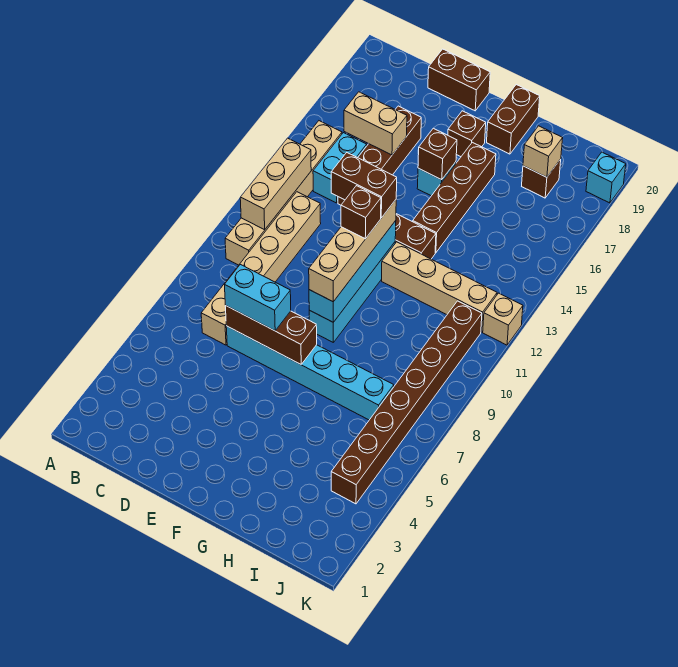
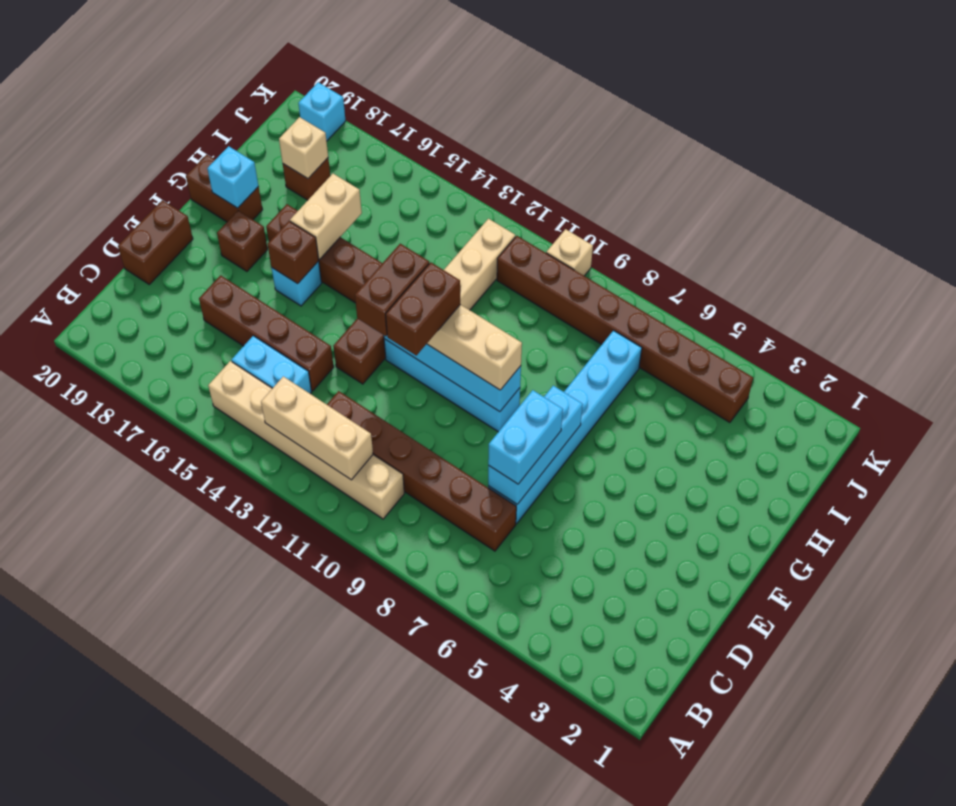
tan 1x6 brick [201,192,321,345] -> brown 1x6 brick [327,391,516,551]
tan 1x2 brick [344,92,407,155] -> tan 1x2 brick moved to [290,174,362,259]
brown 1x3 brick [225,305,317,364] -> cyan 1x3 brick [488,386,583,504]
brown 1x1 brick [341,186,381,239] -> brown 1x2 brick [386,262,460,355]
none -> cyan 1x1 brick [207,146,258,208]
tan 1x1 brick [483,293,523,345] -> tan 1x1 brick moved to [546,229,593,276]

